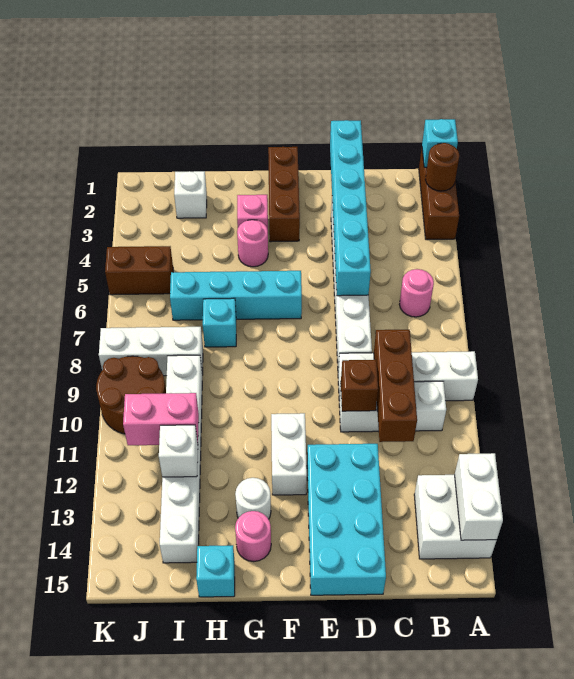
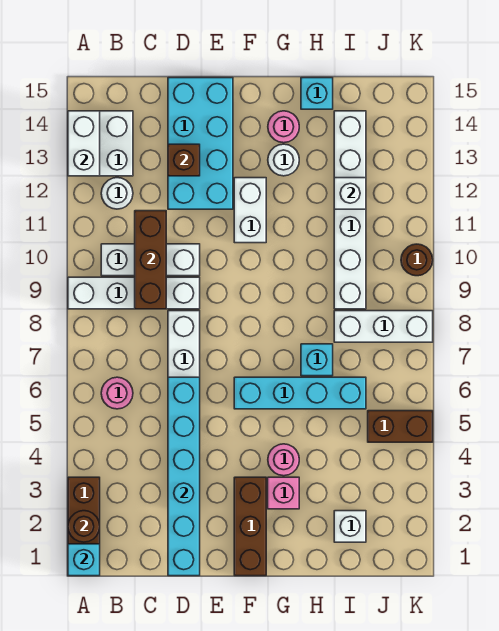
none -> white 1x1 round brick [101,178,133,209]
brown 1x1 brick [341,360,378,411] -> brown 1x1 brick moved to [168,144,200,176]
pink 1x2 brick [123,393,199,445] -> none
brown 2x2 round brick [96,356,166,434] -> brown 1x1 round brick [401,244,433,276]

